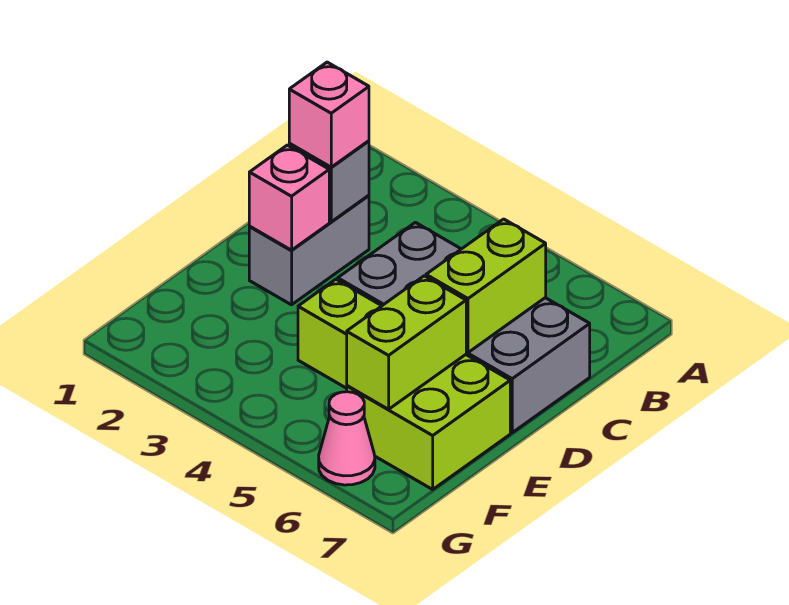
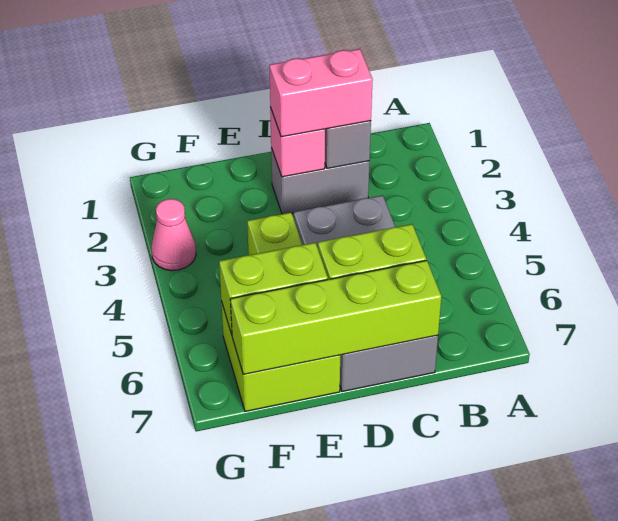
pink 1x1 brick [289,62,369,167] -> pink 1x2 brick [269,49,373,137]
none -> lime 1x4 brick [230,260,441,374]
pink 1x1 cone [319,392,375,485] -> pink 1x1 cone moved to [151,199,196,271]

